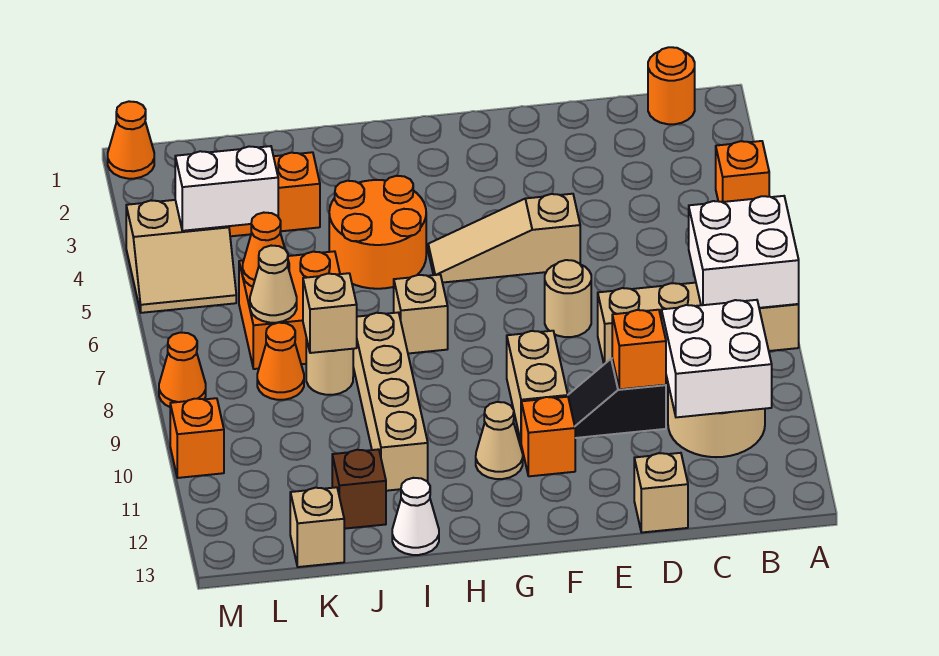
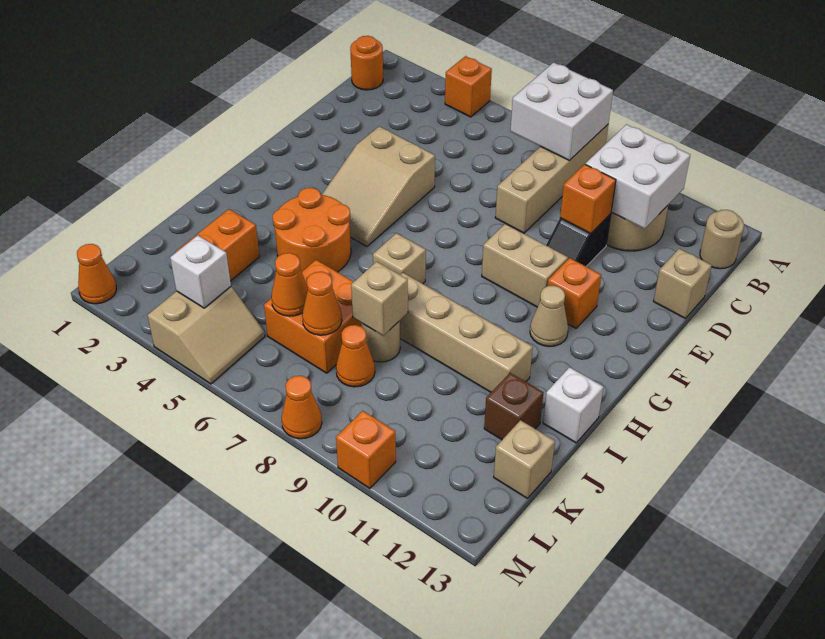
tan 1x3 slope [428,194,580,283] -> tan 2x3 slope [322,126,435,246]
tan 1x1 round brick [545,260,591,337] -> tan 1x1 round brick moved to [700,210,744,269]
white 1x1 cone [392,478,439,555] -> white 1x1 brick [543,367,603,443]
white 1x2 brick [175,146,278,231] -> white 1x1 brick [170,235,231,308]
tan 1x1 cone [250,246,297,323] -> orange 1x1 cone [302,272,342,335]

